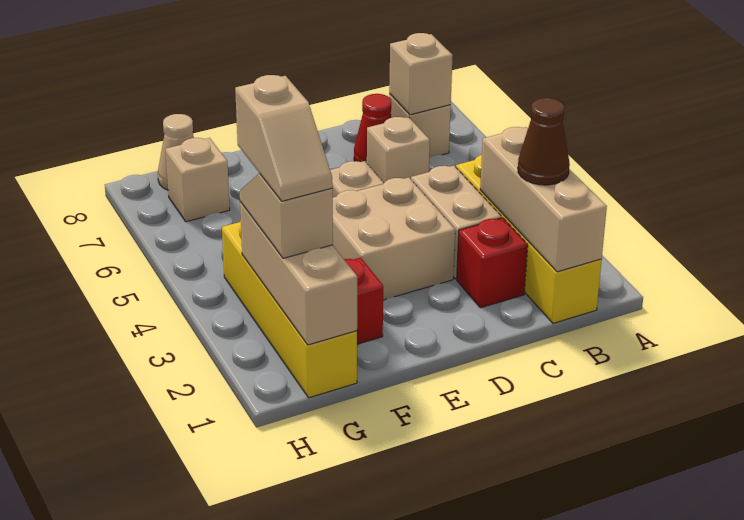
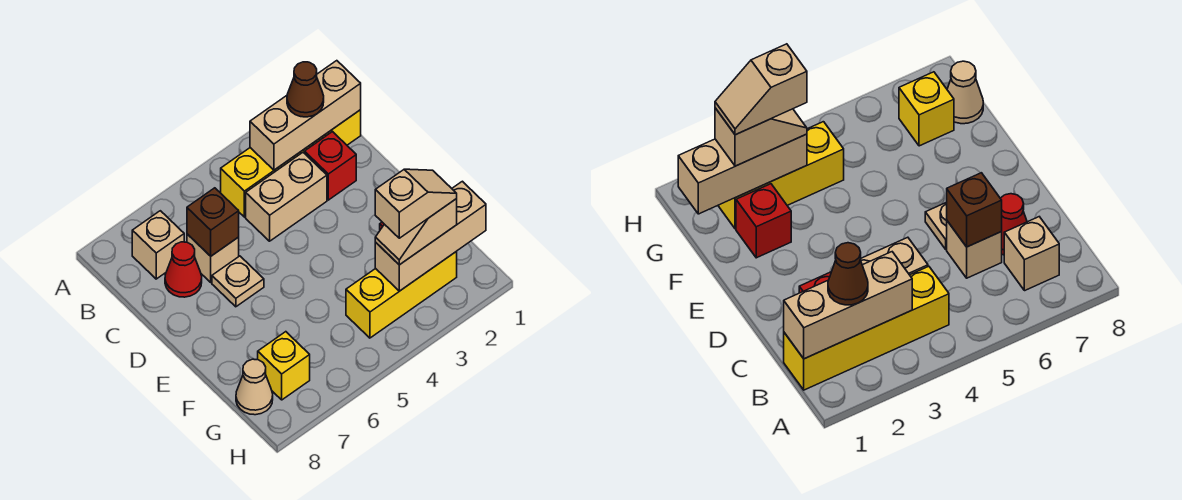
tan 1x1 brick [389,33,453,115] -> none
none -> brown 1x1 brick [187,188,239,256]
tan 2x2 brick [333,177,455,300] -> none
yellow 1x4 brick [222,221,357,398] -> yellow 1x3 brick [346,251,457,338]
tan 1x1 brick [165,138,230,222] -> yellow 1x1 brick [258,332,310,400]

